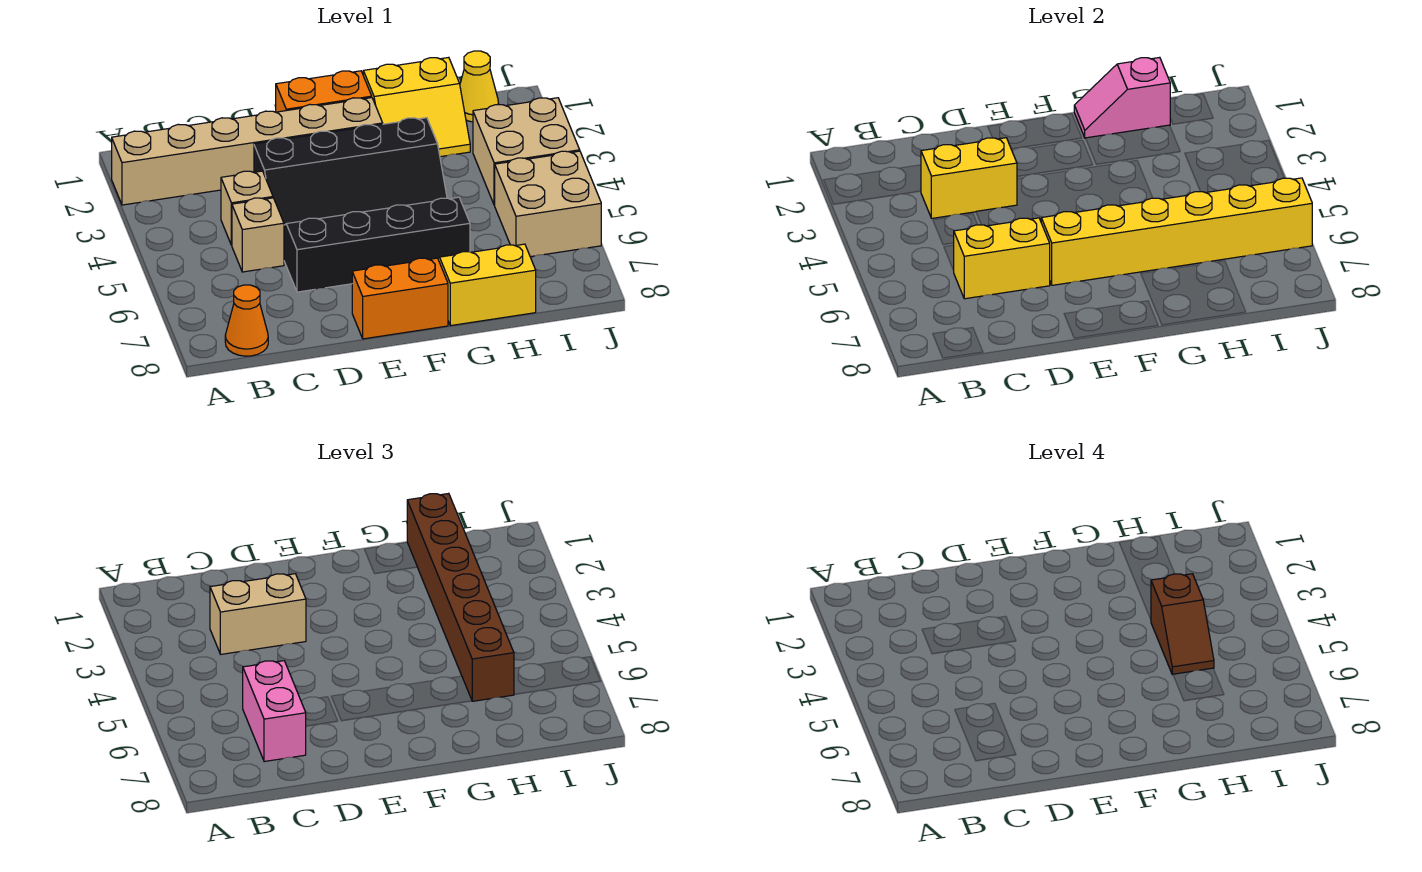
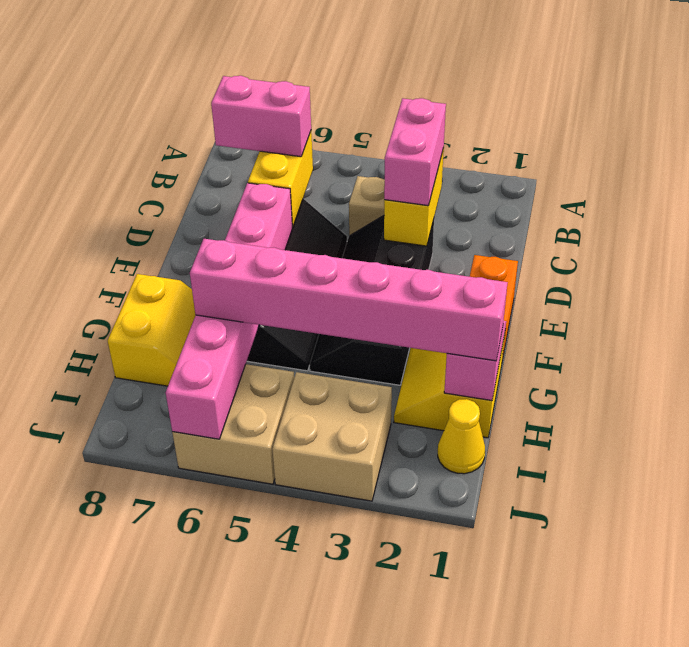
tan 1x6 brick [112,98,383,205] -> none
orange 1x1 cone [225,285,268,356] -> none
tan 1x2 brick [210,574,306,654] -> pink 1x2 brick [384,98,446,206]
tan 1x1 brick [232,198,284,272] -> none
yellow 1x6 brick [1041,178,1312,285] -> pink 1x6 brick [166,183,292,439]
orange 1x2 brick [352,258,448,339] -> none
brown 1x6 brick [407,493,514,701] -> pink 1x6 brick [190,239,508,361]
brown 1x2 slope [1151,574,1214,675] -> none

